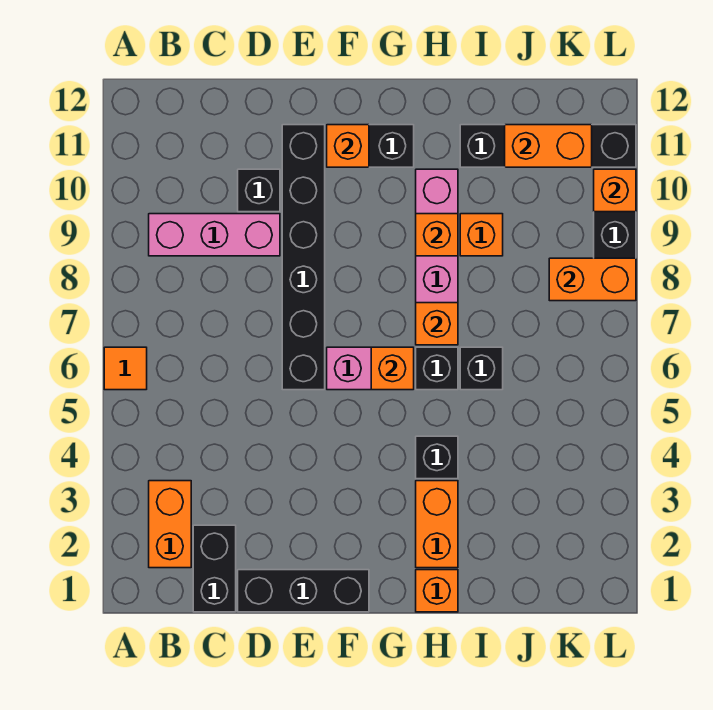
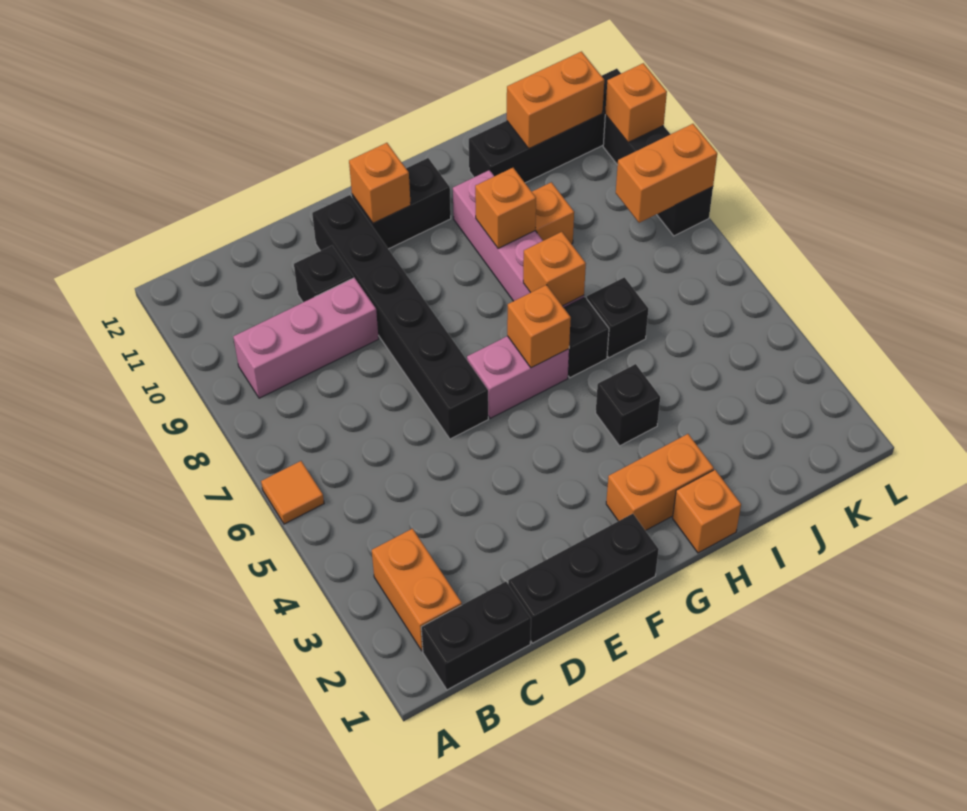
black 1x2 brick [193,525,236,612] -> black 1x2 brick turned to [421,582,531,690]
orange 1x2 brick [416,481,458,568] -> orange 1x2 brick turned to [606,434,714,531]

